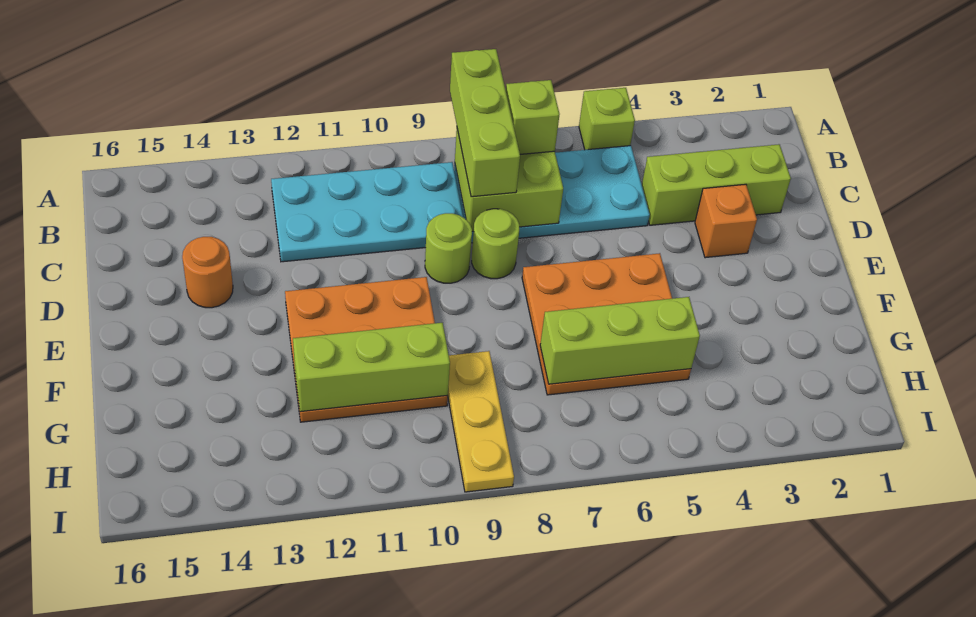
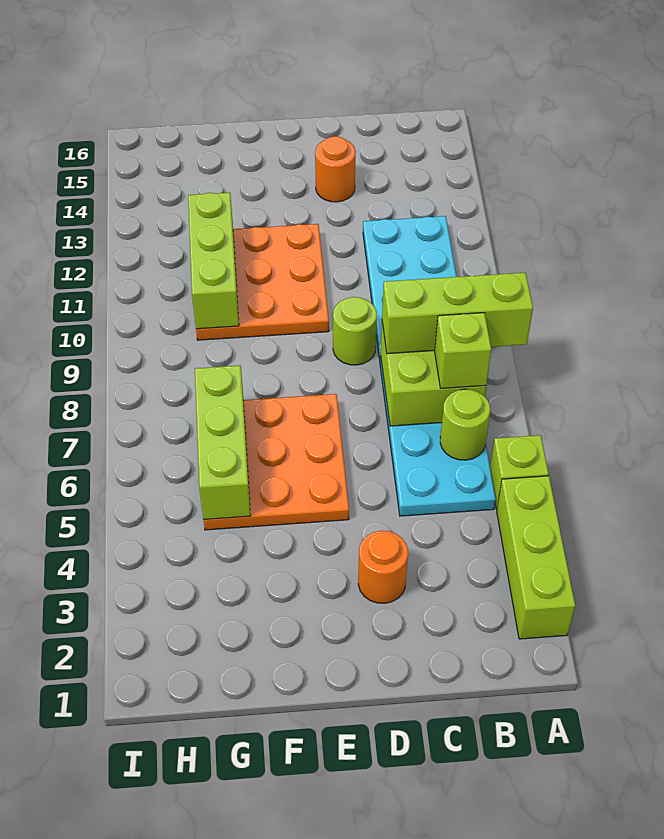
lime 1x3 brick [642,144,791,225] -> lime 1x3 brick moved to [497,476,575,639]
orange 1x1 brick [695,184,757,258] -> orange 1x1 round brick [358,531,408,603]
lime 1x1 round brick [472,209,519,279] -> lime 1x1 round brick moved to [440,389,490,460]
yellow 1x3 plate [448,351,514,492] -> none

